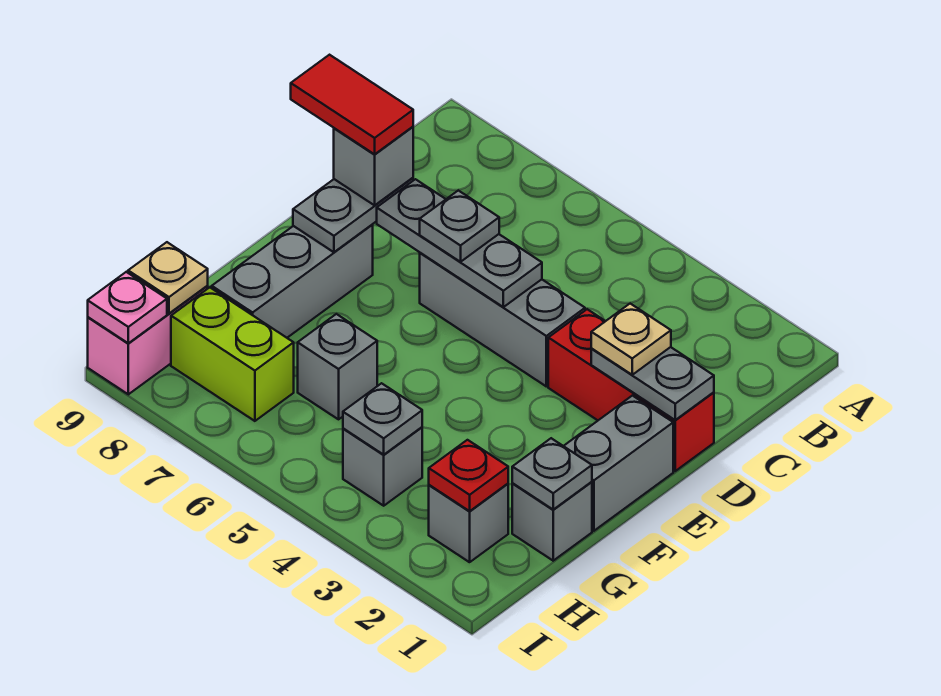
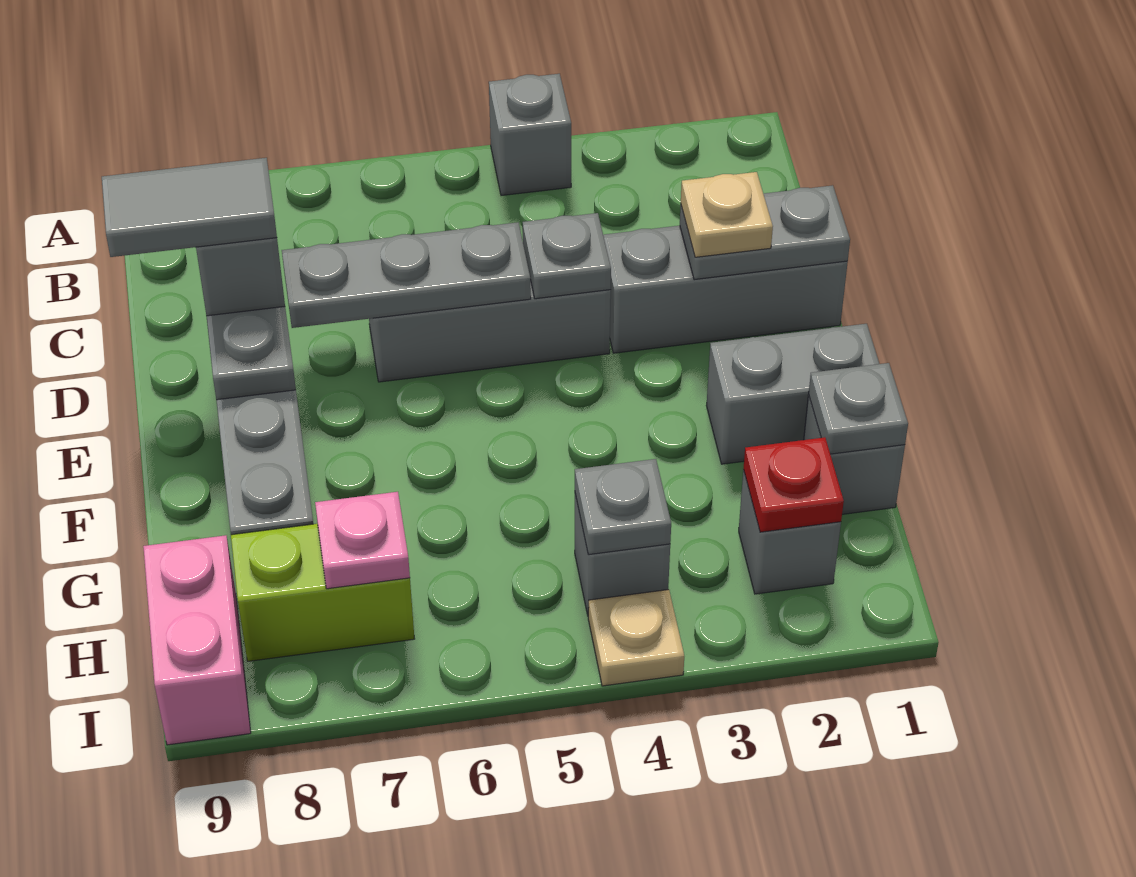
red 1x3 brick [548,309,714,471] -> grey 1x3 brick [603,226,848,353]
grey 1x1 plate [420,190,499,262] -> grey 1x1 plate moved to [523,213,611,299]
red 1x2 tile [291,55,413,154] -> grey 1x2 tile [102,158,277,257]
grey 1x2 brick [564,396,673,531] -> grey 1x2 brick turned to [706,324,879,464]
grey 1x1 brick [298,314,377,419] -> grey 1x1 brick moved to [489,74,571,196]
tan 1x1 plate [128,242,208,313] -> tan 1x1 plate moved to [588,589,684,686]
pink 1x1 plate [88,272,167,343] -> pink 1x1 plate moved to [315,492,410,589]

